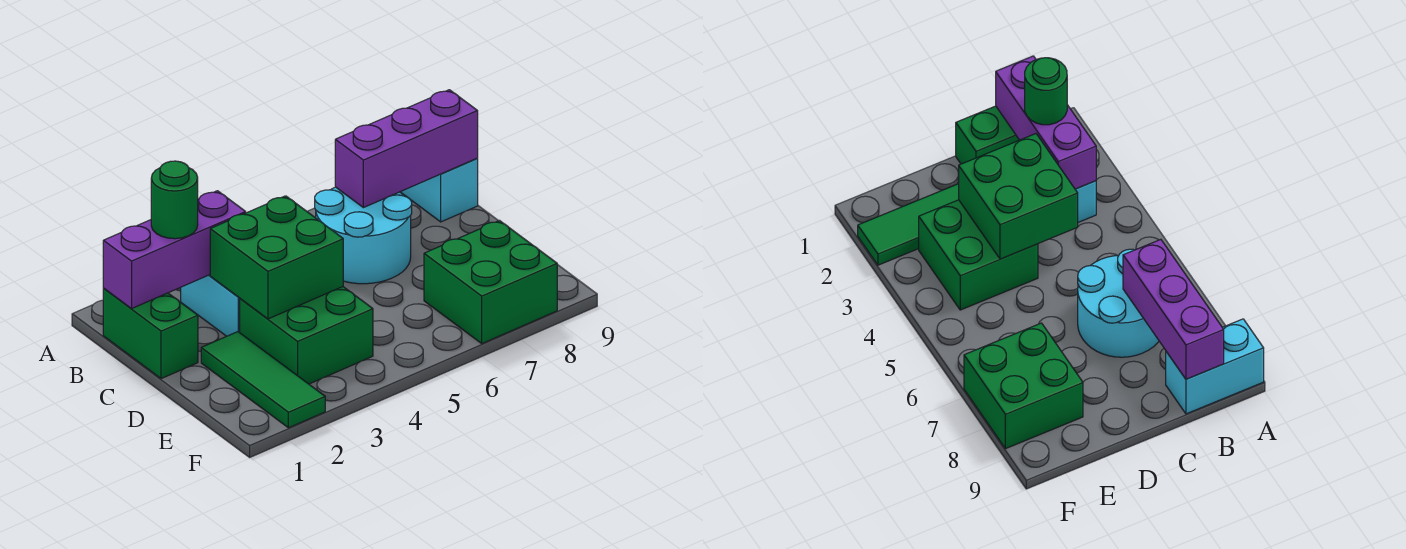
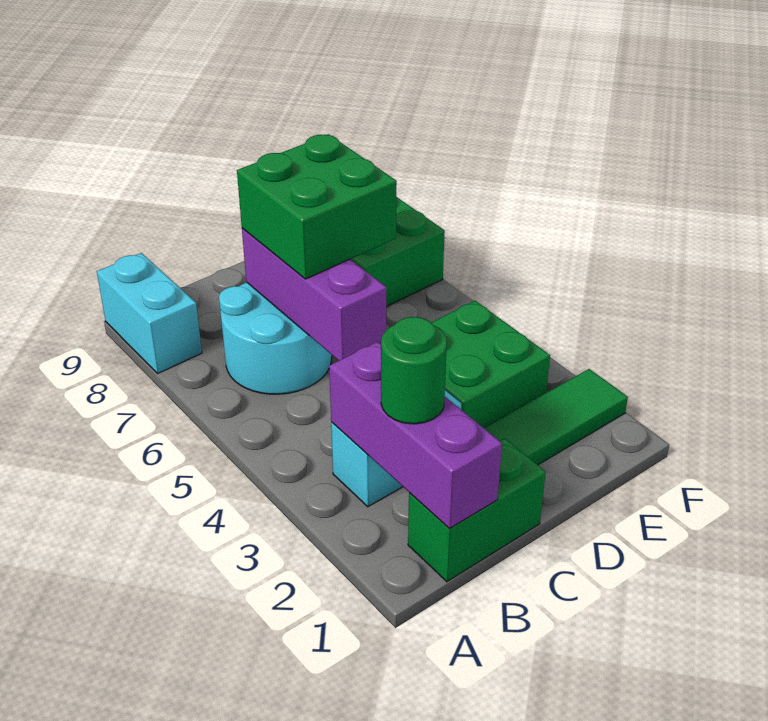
cyan 1x2 brick [401,159,478,222] -> cyan 1x2 brick turned to [97,253,202,373]
purple 1x3 brick [335,90,478,208] -> purple 1x3 brick moved to [242,228,386,361]
green 2x2 brick [210,196,343,319] -> green 2x2 brick moved to [237,134,397,279]

